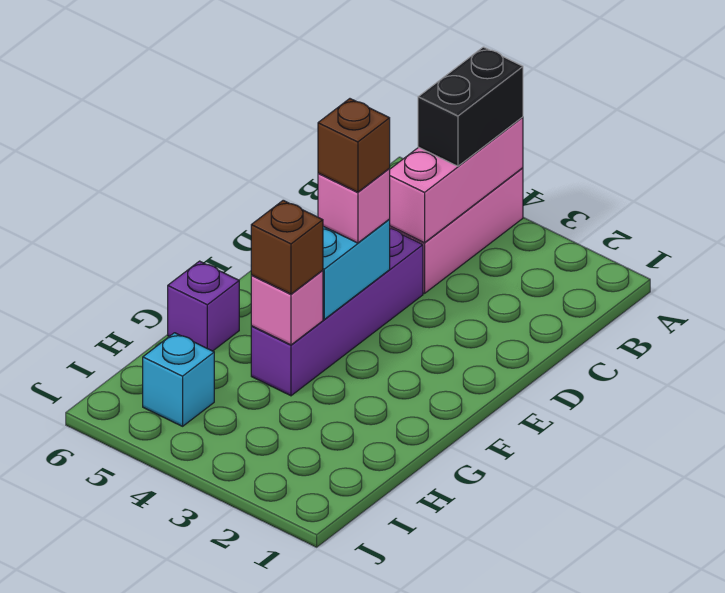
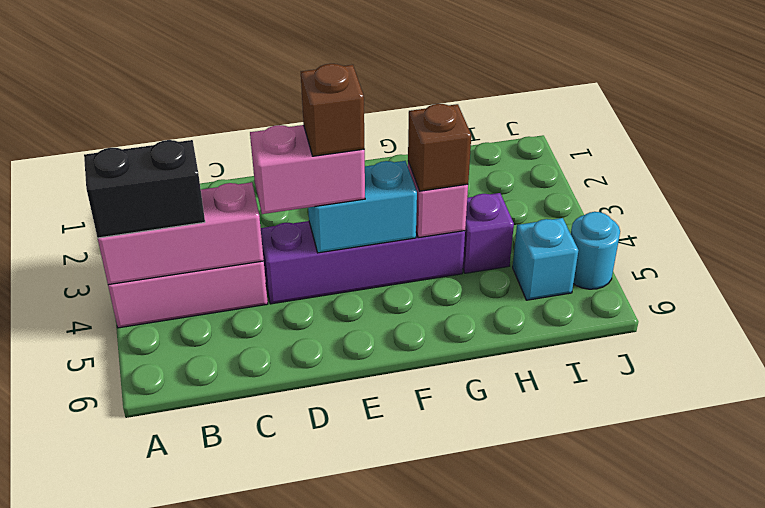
pink 1x1 brick [318,169,390,243] -> pink 1x2 brick [250,125,365,214]
purple 1x1 brick [168,261,239,351] -> purple 1x1 brick moved to [463,193,514,273]
none -> cyan 1x1 round brick [571,212,620,289]

